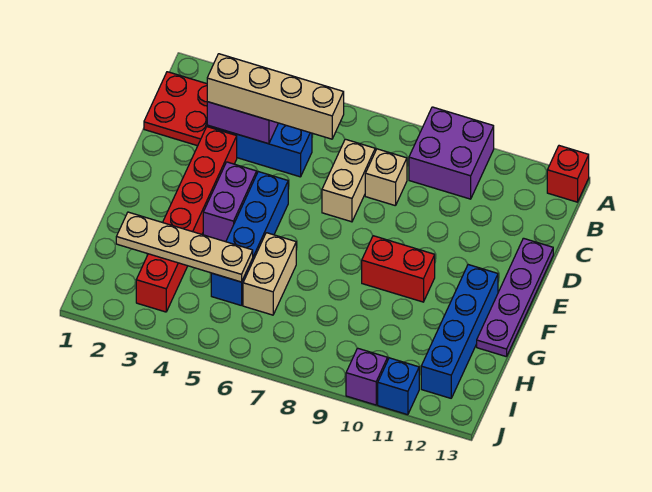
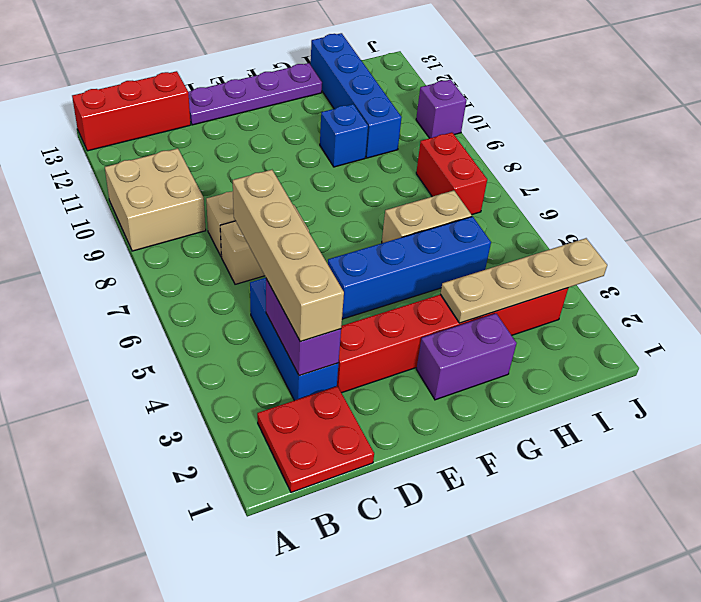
purple 2x2 brick [409,107,494,199] -> tan 2x2 brick [105,148,206,251]
red 1x1 brick [547,146,589,202] -> red 1x3 brick [72,71,191,151]
purple 1x2 brick [203,162,257,242] -> purple 1x2 brick moved to [417,314,517,400]
red 1x2 brick [362,236,435,302] -> red 1x2 brick moved to [416,132,487,215]
blue 1x4 brick [421,265,498,398] -> blue 1x4 brick turned to [311,33,402,158]
tan 1x4 plate [116,212,253,282] -> tan 1x4 plate turned to [441,238,607,323]
blue 1x1 brick [378,358,419,415] -> blue 1x1 brick moved to [320,104,368,167]

